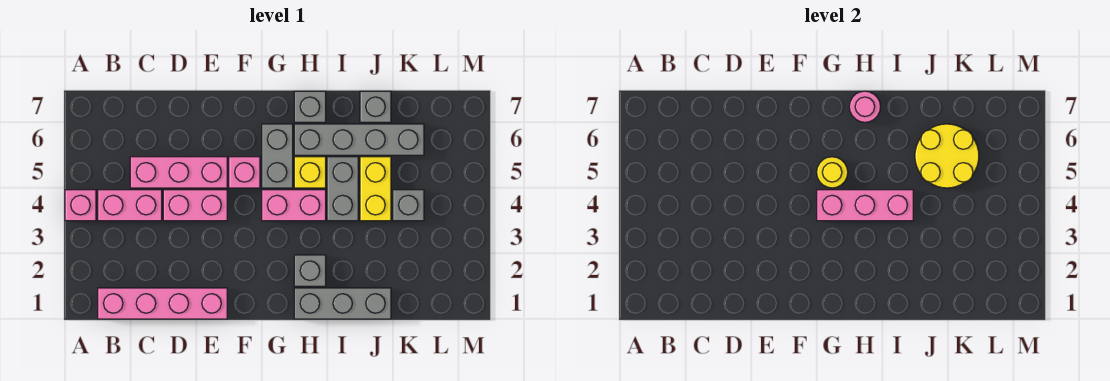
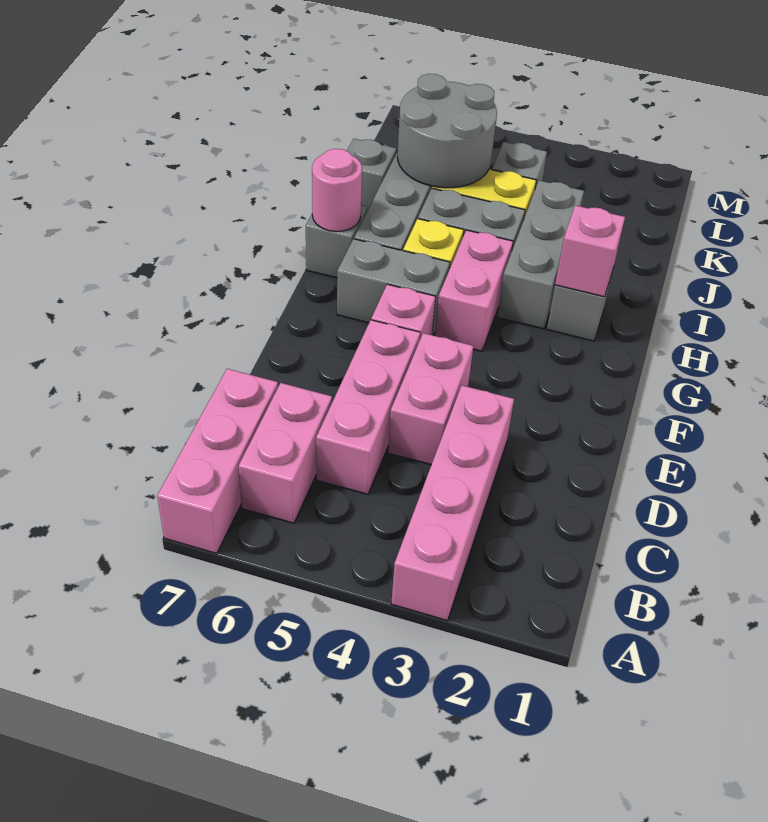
pink 1x1 brick [65,190,96,221] -> pink 1x1 brick moved to [555,205,625,297]
pink 1x4 brick [98,288,227,319] -> pink 1x4 brick moved to [391,385,514,621]
pink 1x2 brick [98,190,162,221] -> pink 1x2 brick moved to [239,383,332,523]
pink 1x3 brick [817,190,913,221] -> pink 1x3 brick moved to [157,369,278,554]
yellow 1x1 round brick [817,157,848,188] -> none
grey 1x3 brick [294,288,391,319] -> grey 1x3 brick moved to [497,181,584,329]
yellow 2x2 round brick [915,124,979,188] -> grey 2x2 round brick [397,74,497,188]

